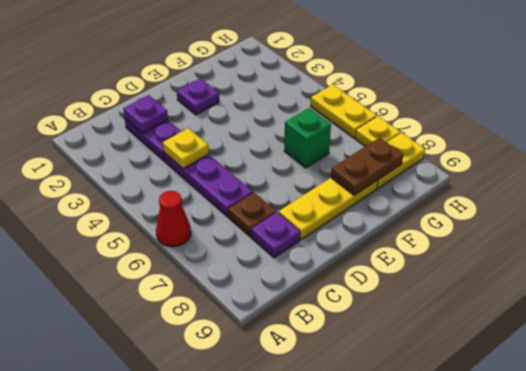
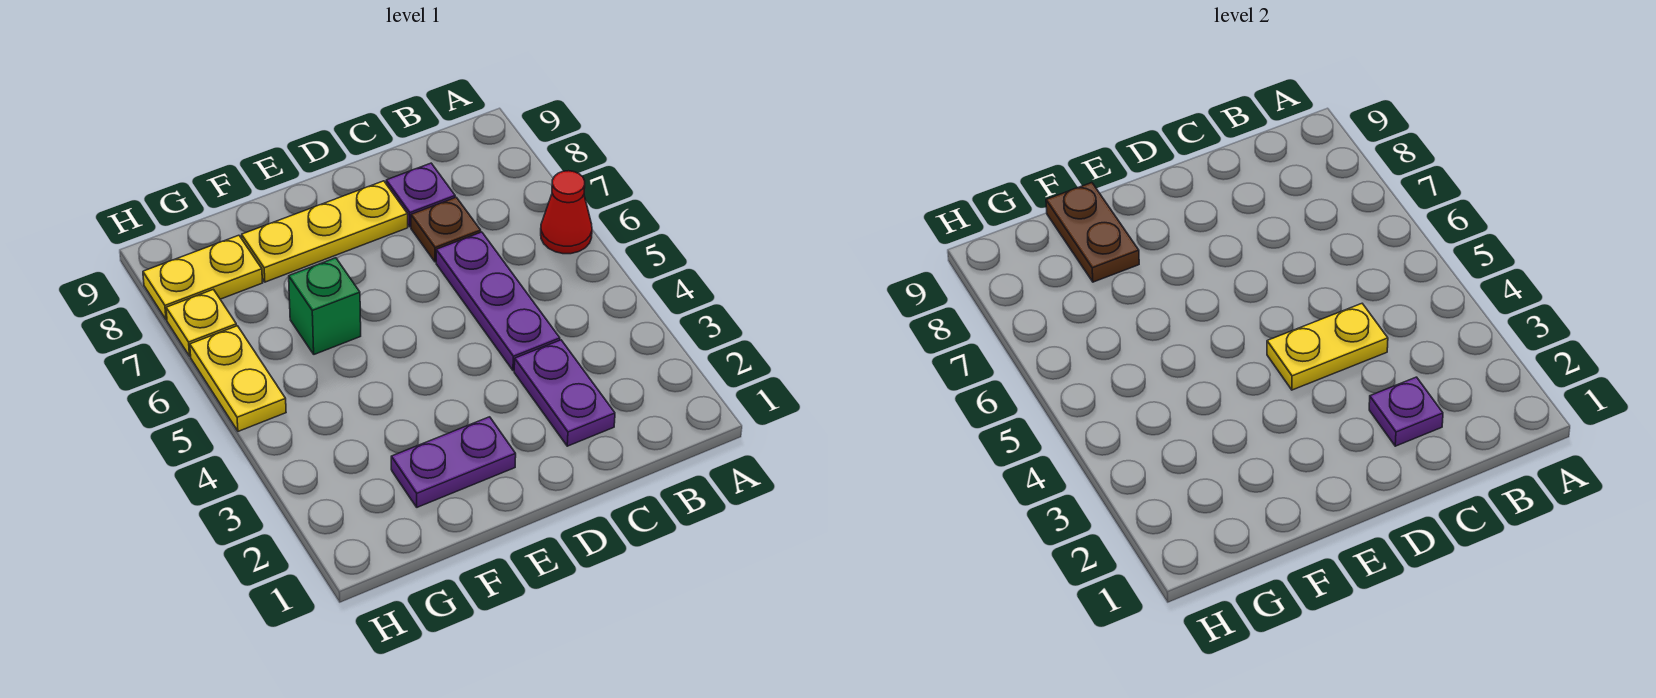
yellow 1x1 plate [163,128,209,169] -> yellow 1x2 plate [1267,304,1388,390]
purple 1x1 plate [177,78,219,115] -> purple 1x2 plate [391,417,516,507]
brown 1x2 plate [331,138,403,195] -> brown 1x2 plate turned to [1046,183,1139,282]

